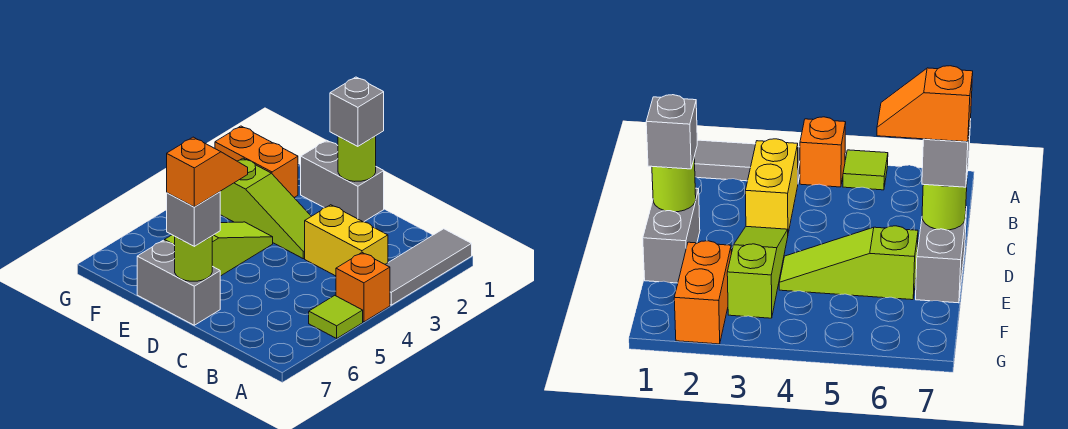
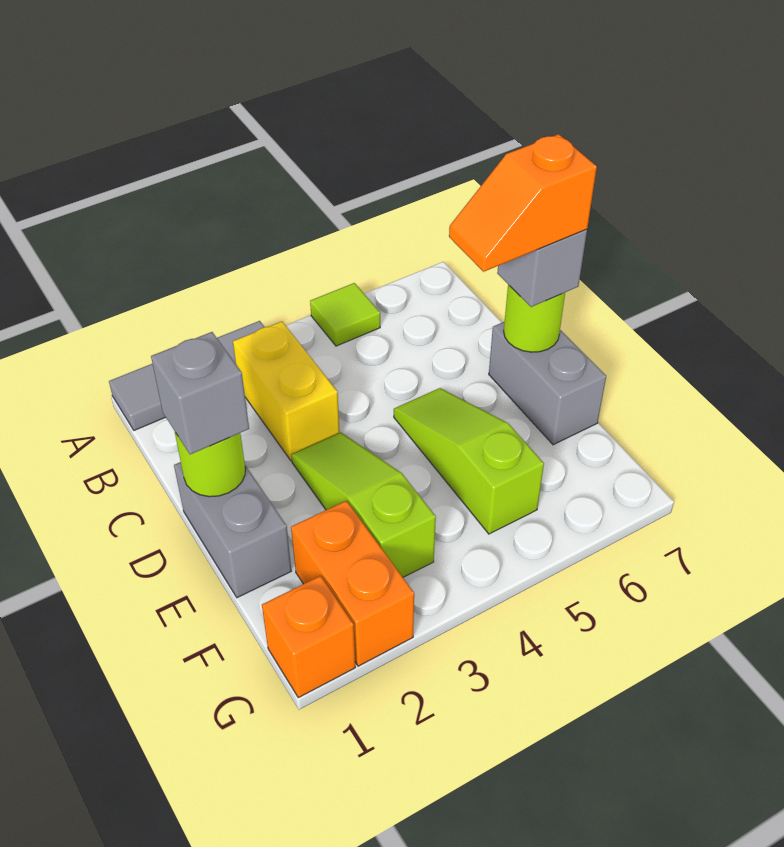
orange 1x1 brick [336,253,390,322] -> orange 1x1 brick moved to [262,576,355,698]
lime 1x3 slope [164,222,273,276] -> lime 1x3 slope turned to [394,388,544,534]

